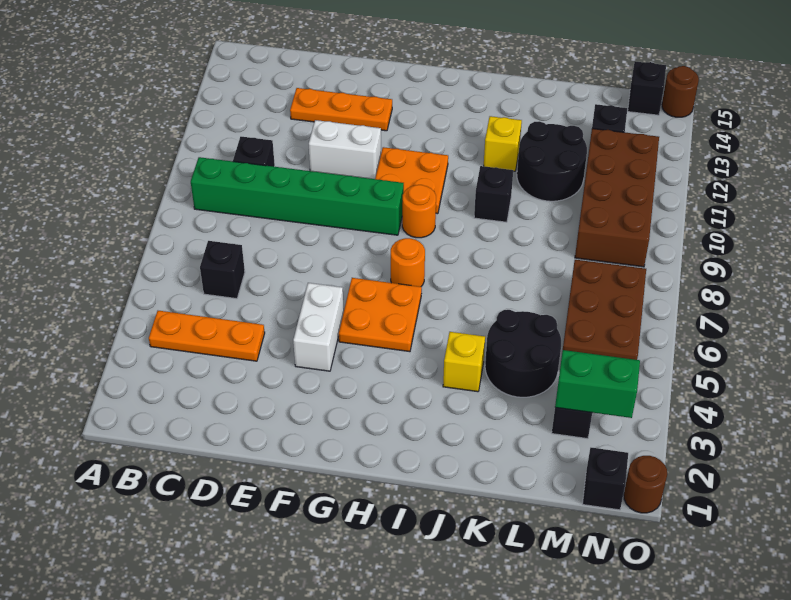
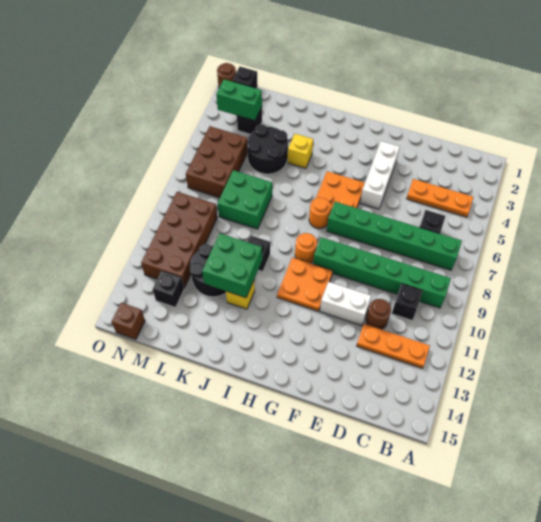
none -> green 1x6 brick [327,202,462,270]
orange 1x3 plate [290,88,392,131] -> orange 1x3 plate moved to [357,324,430,368]
white 1x2 brick [293,283,344,371] -> white 1x3 brick [360,141,400,209]
none -> green 2x2 brick [202,234,262,298]
none -> green 2x2 brick [218,170,272,229]
black 1x1 brick [628,61,666,115] -> brown 1x1 brick [111,303,145,339]
brown 1x1 round brick [662,66,699,117] -> brown 1x1 round brick moved to [366,299,391,329]

